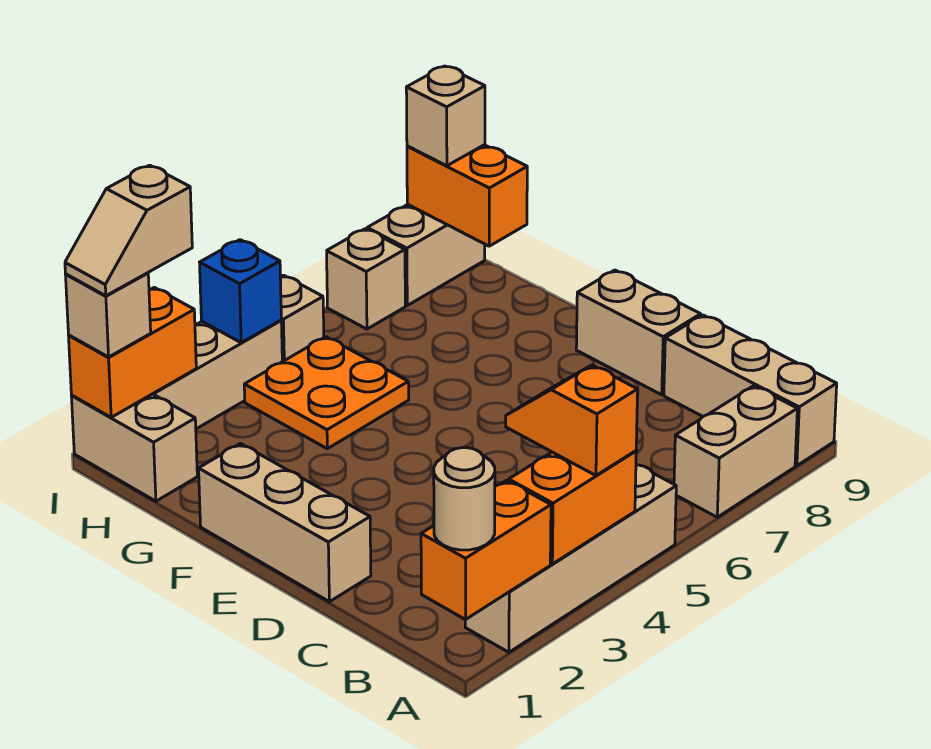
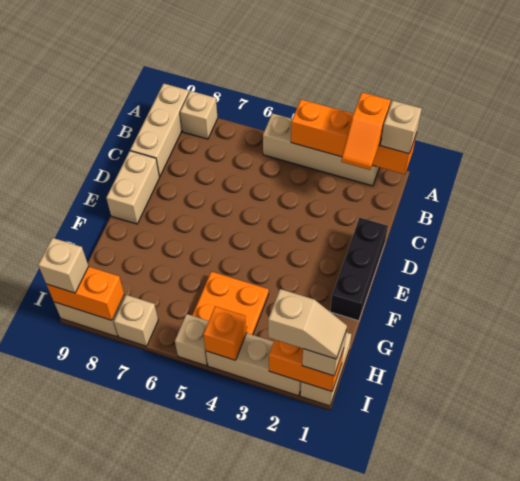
tan 1x1 round brick [434,448,495,550] -> tan 1x1 brick [381,100,422,154]
orange 1x2 slope [506,365,638,475] -> orange 1x2 slope moved to [341,92,391,170]
tan 1x2 brick [674,386,797,517] -> tan 1x1 brick [180,91,218,139]
tan 1x3 brick [199,443,371,602] -> black 1x3 brick [330,218,388,321]
orange 1x2 brick [407,145,527,246] -> orange 1x2 brick turned to [46,267,124,320]
blue 1x1 brick [200,240,281,343] -> orange 1x1 brick [203,306,247,360]

